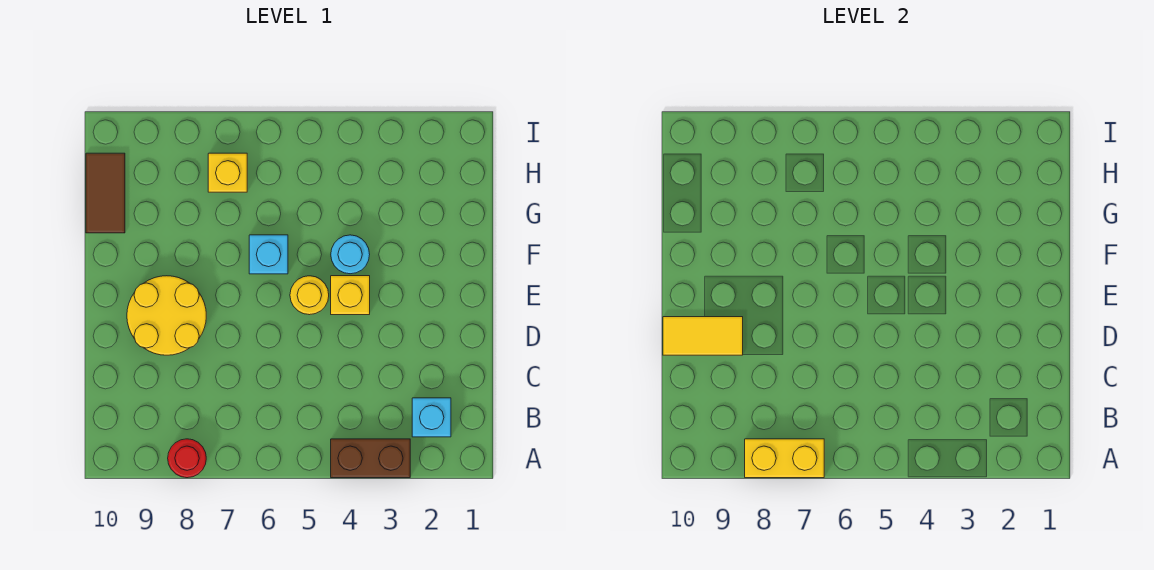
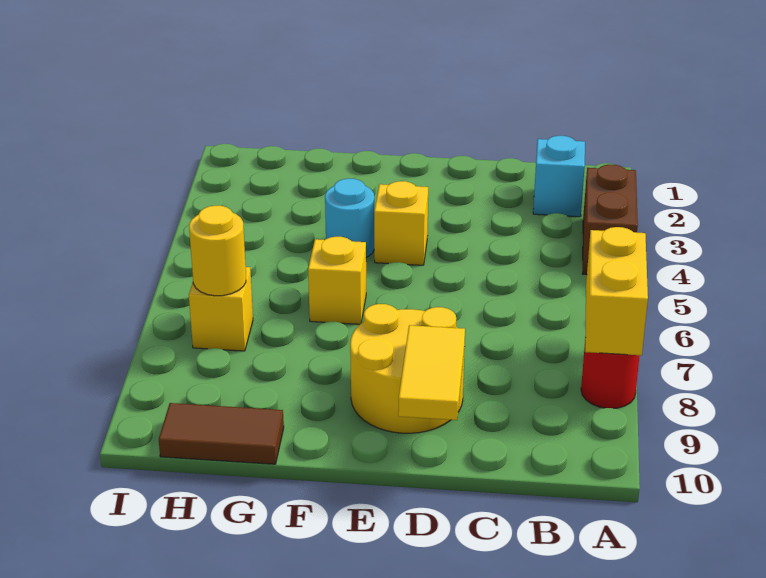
yellow 1x1 round brick [290,276,329,315] -> yellow 1x1 round brick moved to [189,206,246,296]
cyan 1x1 brick [249,235,288,274] -> yellow 1x1 brick [308,237,366,324]

